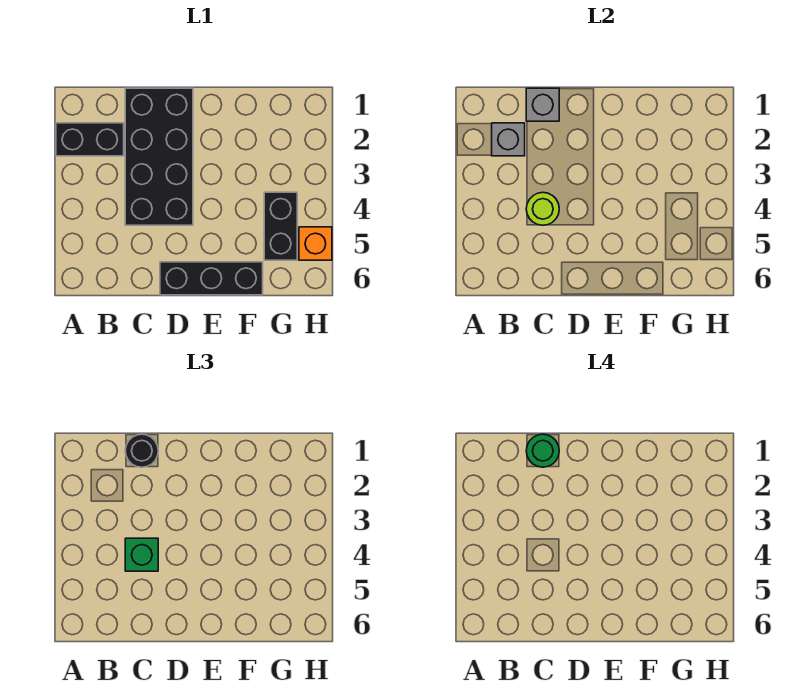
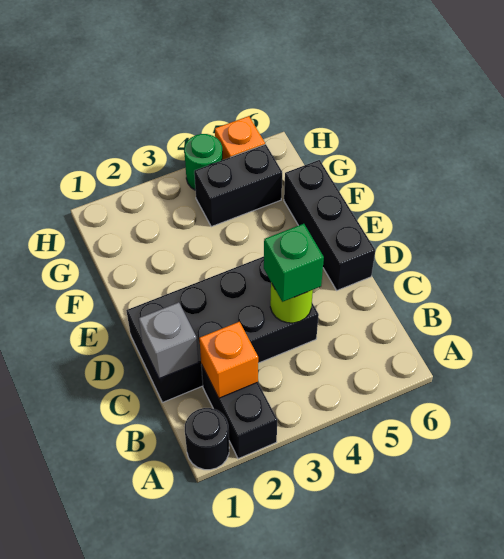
grey 1x1 brick [492,123,525,156] -> orange 1x1 brick [199,322,258,398]
black 1x1 round brick [125,434,158,467] -> black 1x1 round brick moved to [185,408,229,470]
green 1x1 round brick [526,434,559,467] -> green 1x1 round brick moved to [184,134,223,190]

